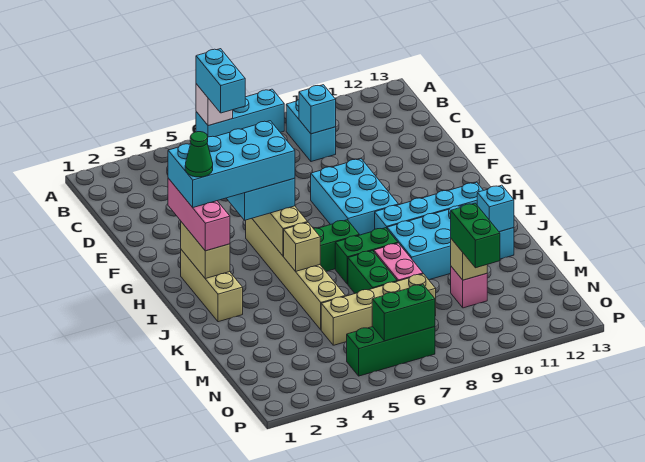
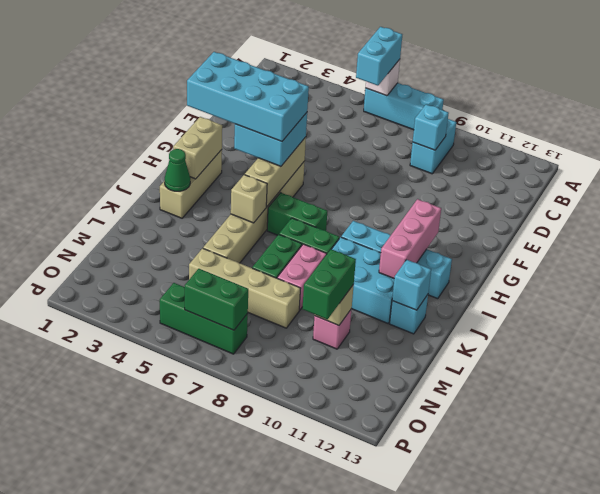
cyan 2x3 brick [311,159,399,235] -> none
pink 1x3 brick [168,178,230,251] -> pink 1x3 brick moved to [379,199,441,278]
green 1x1 cone [185,132,213,177] -> green 1x1 cone moved to [165,149,190,191]

